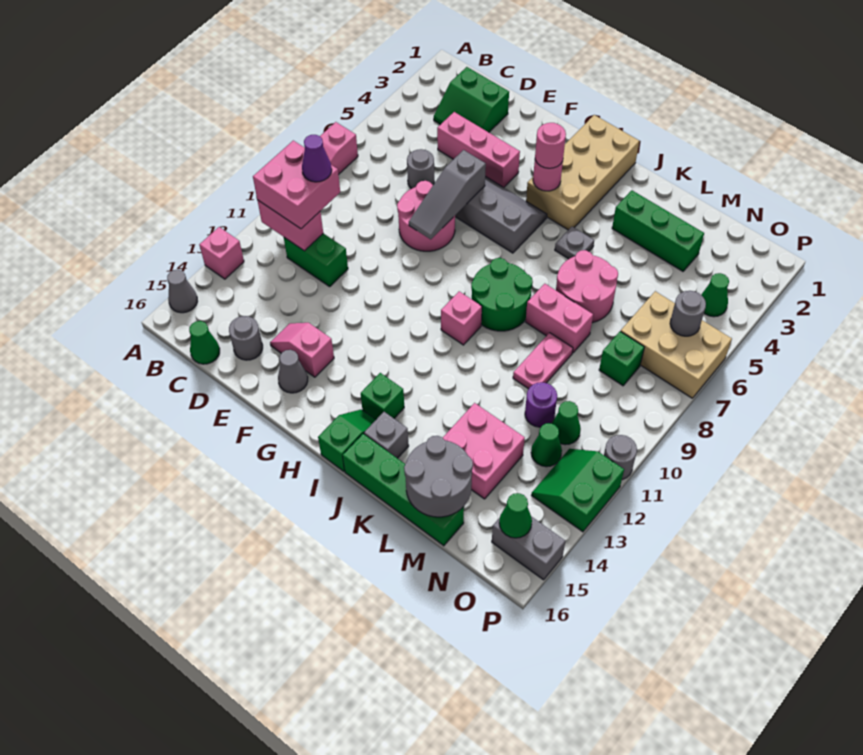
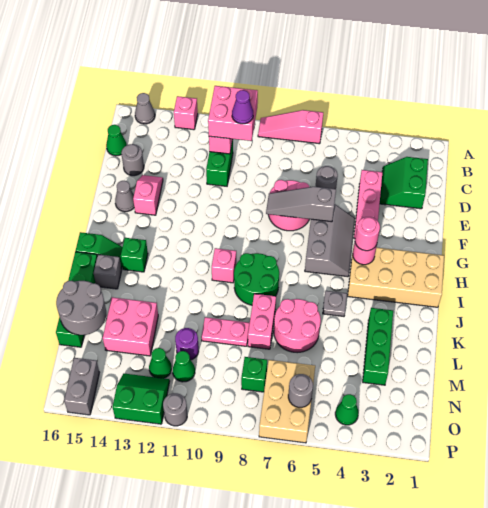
green 1x1 cone [499,493,532,538] -> none

